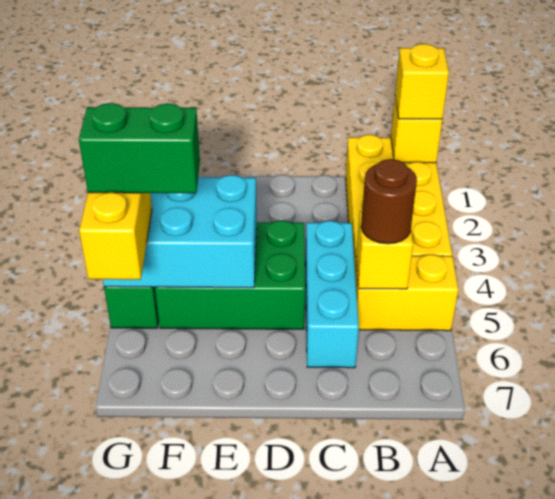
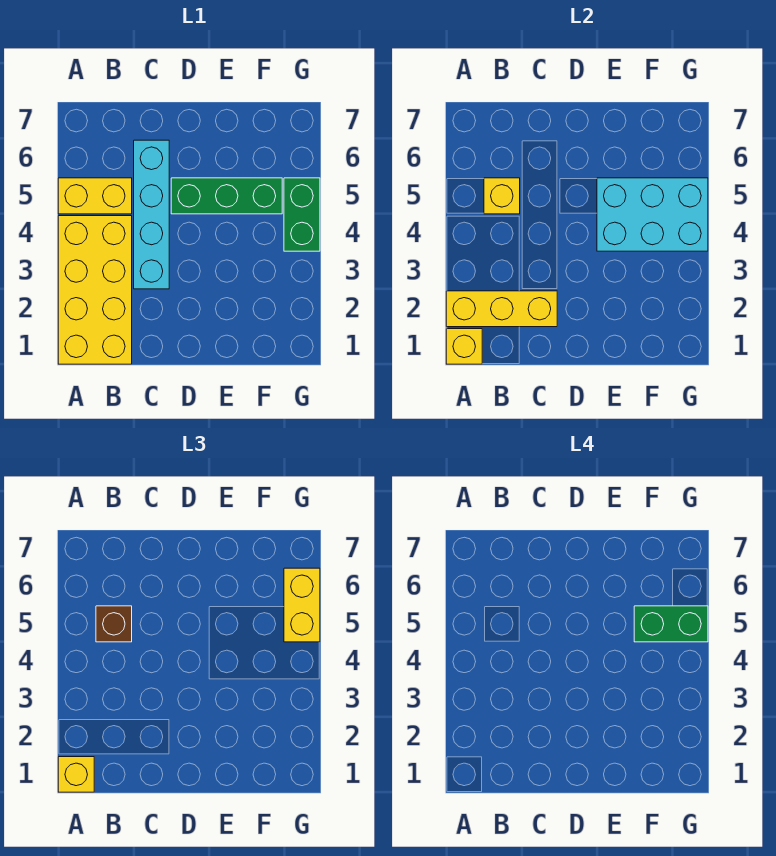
none -> yellow 1x3 brick [446,291,557,327]
brown 1x1 round brick [361,159,417,244] -> brown 1x1 brick [96,606,132,642]
cyan 1x3 brick [305,221,359,368] -> cyan 1x4 brick [134,140,169,289]
green 2x3 brick [155,220,305,329] -> green 1x3 brick [171,178,282,214]

